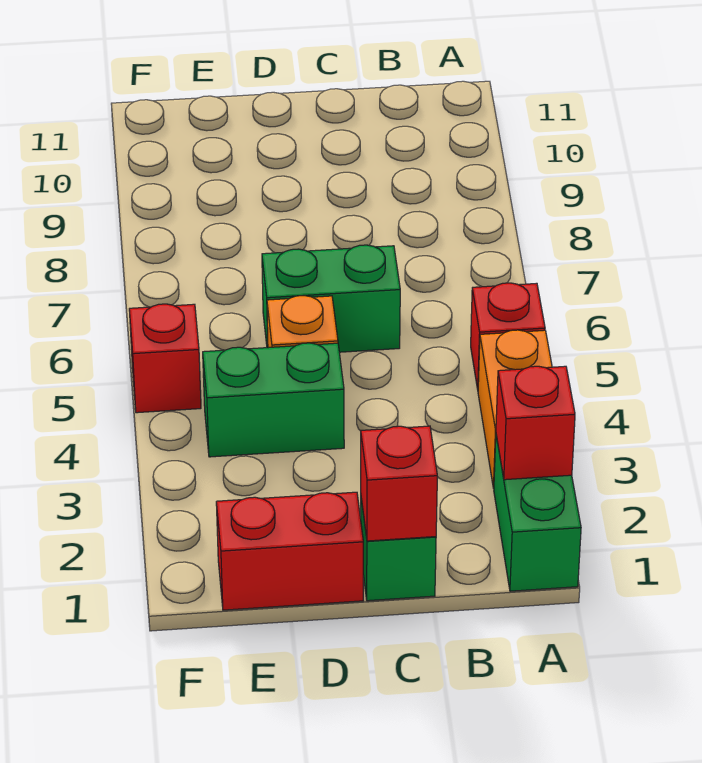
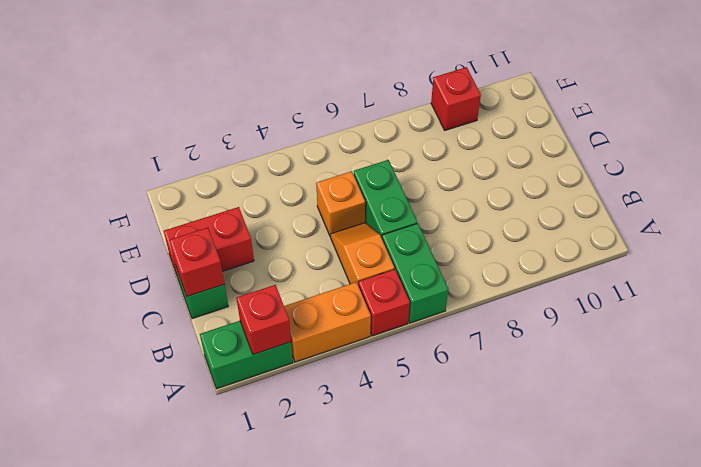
none -> orange 1x2 slope [331,223,394,284]
red 1x2 brick [216,492,363,610] -> red 1x2 brick turned to [164,207,254,281]
green 1x2 brick [203,343,344,457] -> green 1x2 brick moved to [382,223,448,323]
red 1x1 brick [129,304,201,413] -> red 1x1 brick moved to [431,67,481,130]

